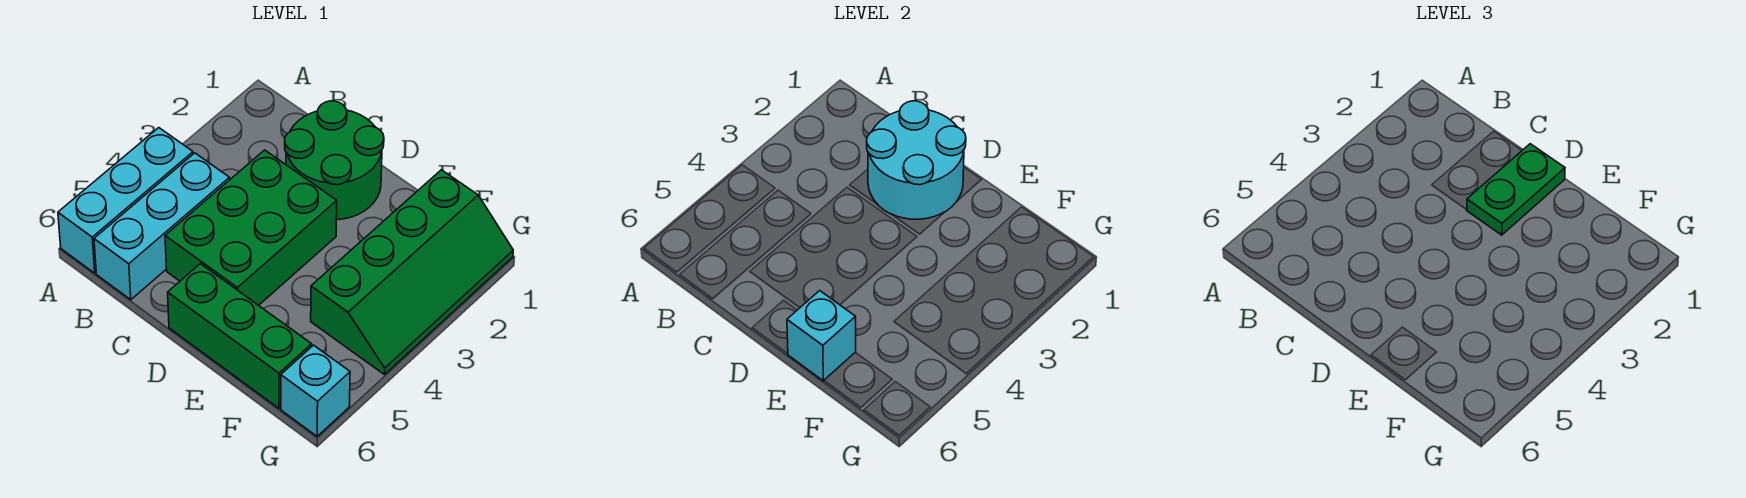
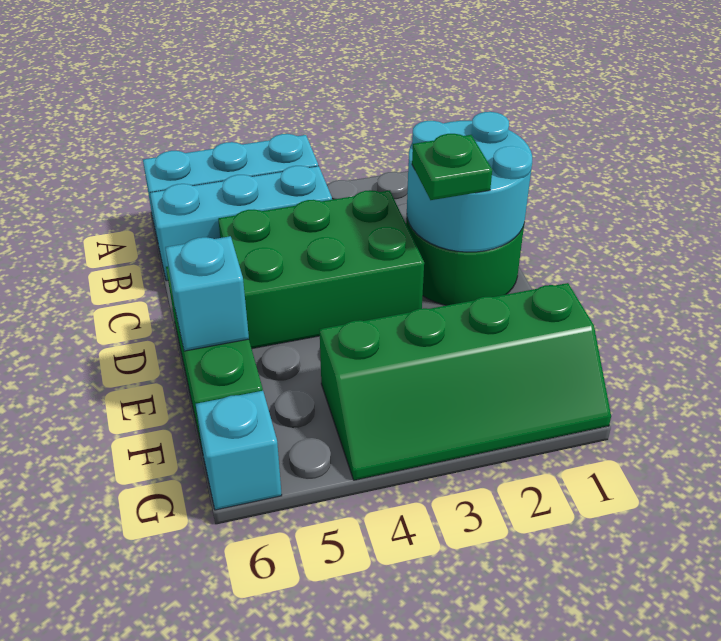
green 1x2 plate [1467,144,1565,235] -> green 1x1 plate [412,134,492,200]

